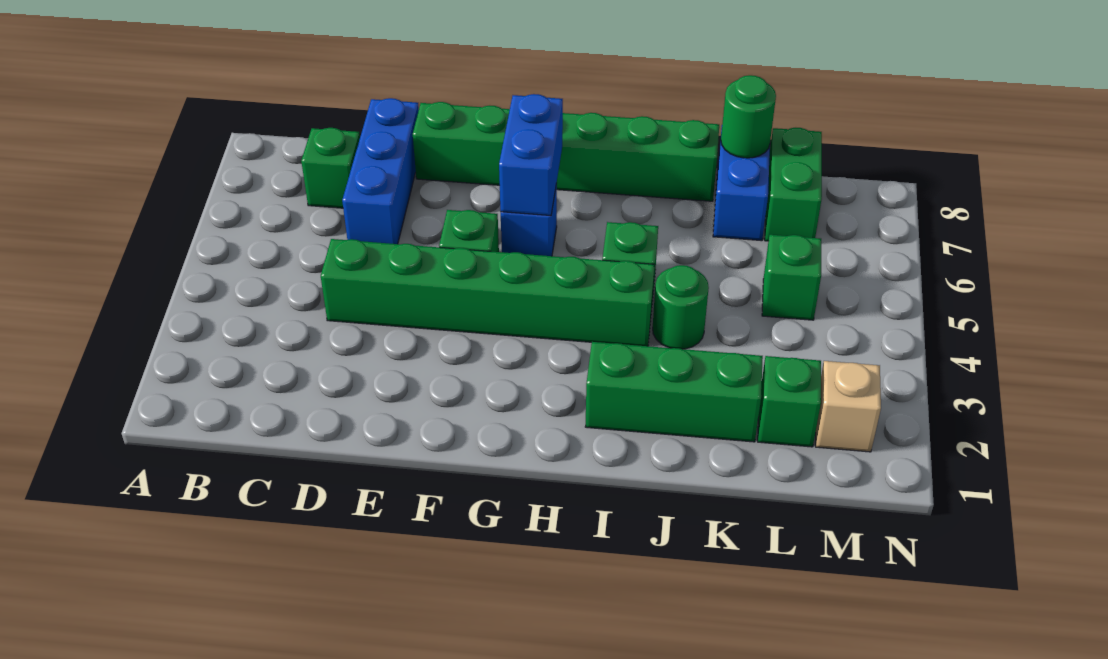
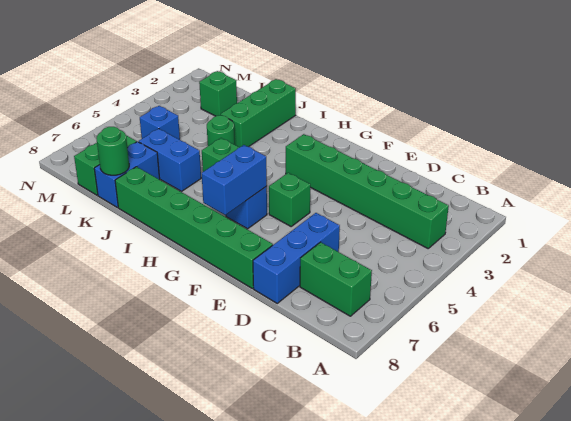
green 1x1 brick [301,128,360,208] -> green 1x2 brick [300,242,372,316]
green 1x6 brick [321,239,655,346] -> green 1x6 brick moved to [286,134,449,248]
green 1x3 brick [585,342,763,442] -> green 1x3 brick turned to [221,79,296,147]
none -> blue 1x2 brick [139,129,201,191]
green 1x1 brick [762,235,821,320] -> blue 1x1 brick [140,106,180,140]
tan 1x1 brick [816,361,881,452] -> none

